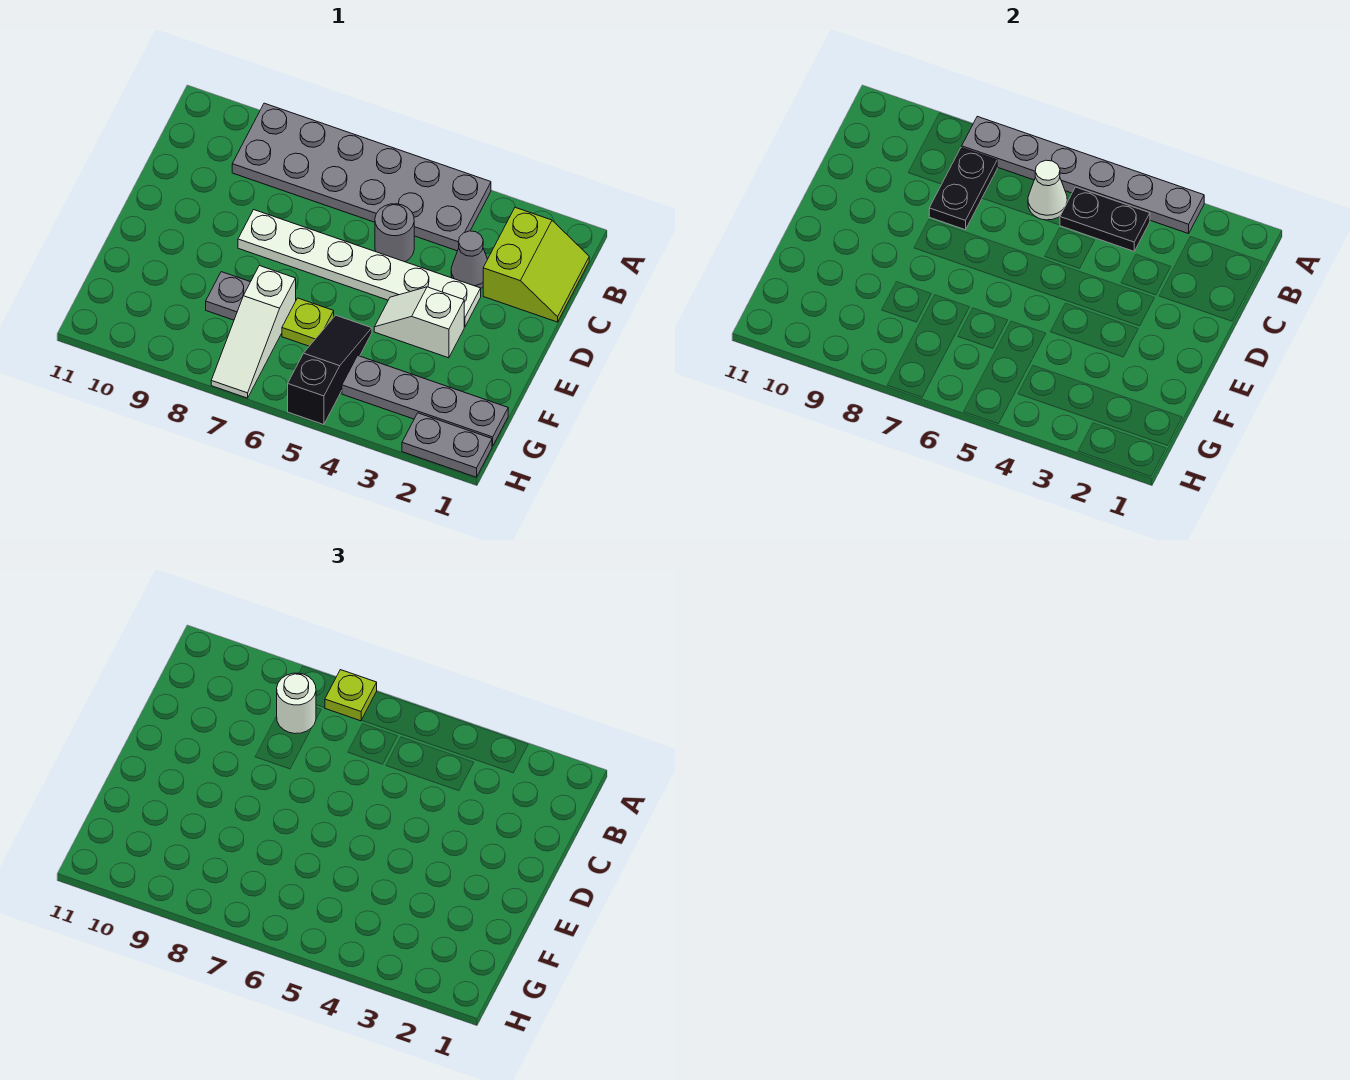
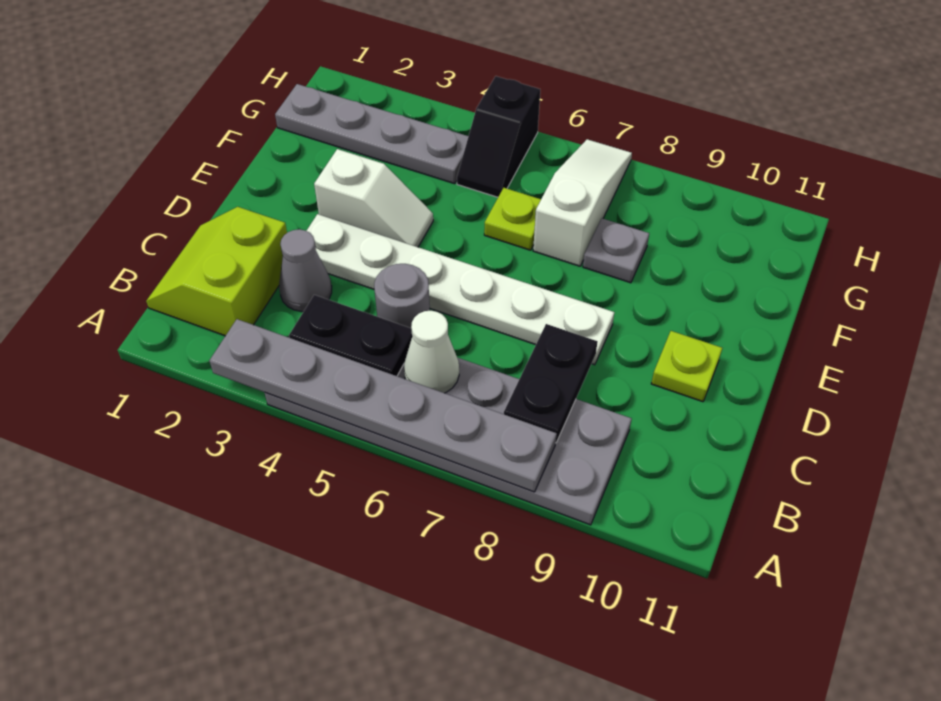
lime 1x1 plate [325,670,377,721] -> lime 1x1 plate moved to [651,331,722,402]
white 1x1 round brick [277,673,316,734] -> none
black 1x3 slope [288,315,372,425] -> black 1x2 slope [457,76,540,197]
grey 1x2 plate [402,413,492,477] -> none

